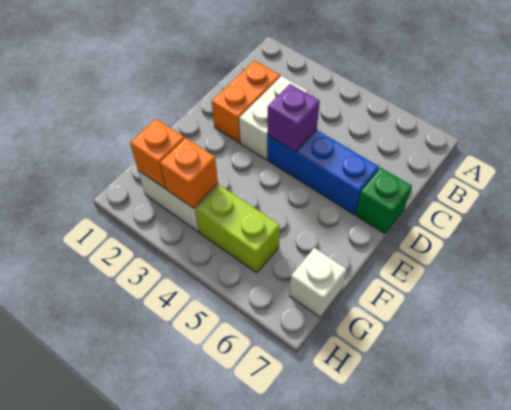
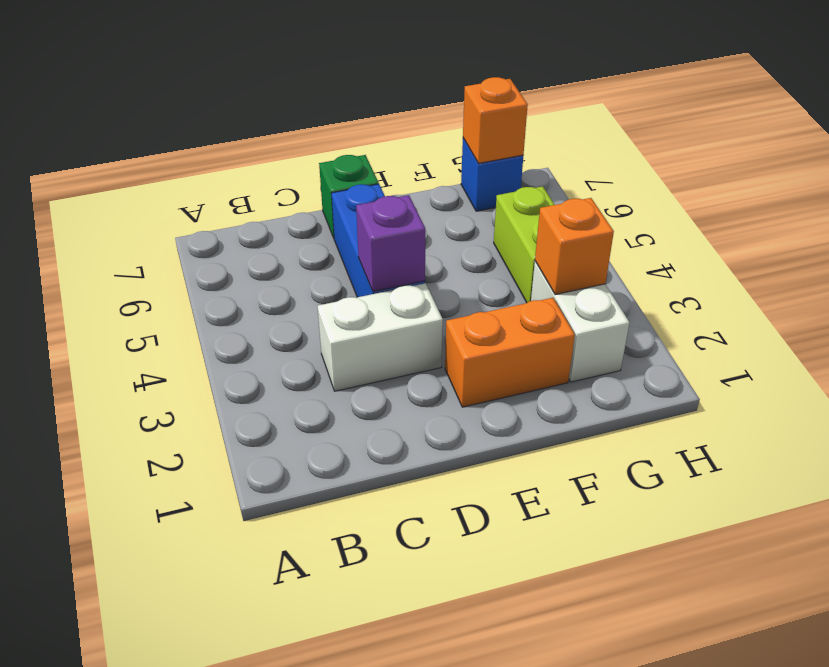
orange 1x2 brick [212,61,280,143] -> orange 1x2 brick moved to [445,298,575,407]
orange 1x1 brick [130,119,184,188] -> orange 1x1 brick moved to [463,77,528,163]
white 1x1 brick [290,248,347,317] -> blue 1x1 brick [461,138,523,211]

